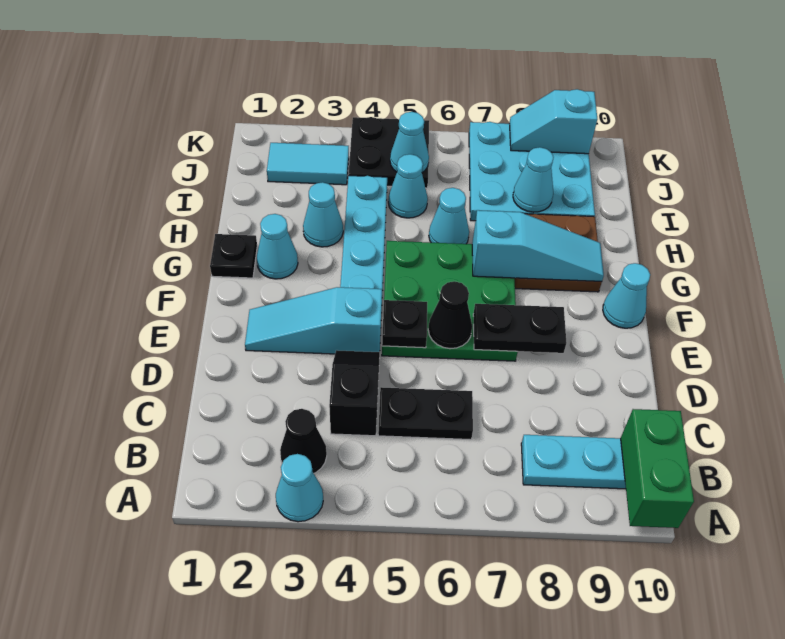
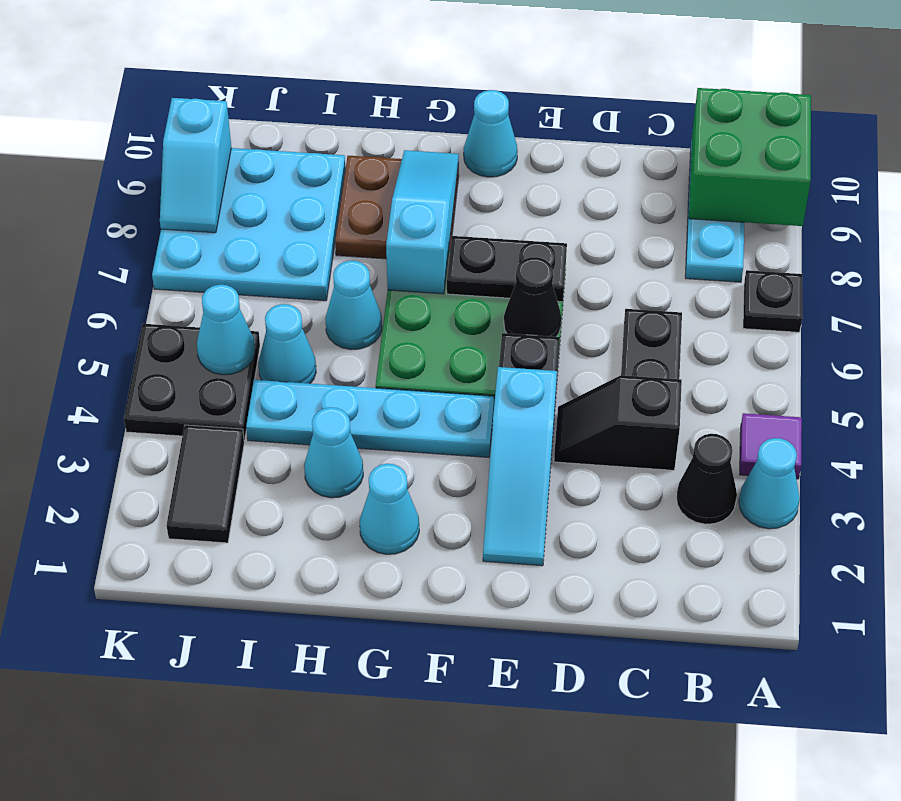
none -> purple 1x1 tile [740,413,802,479]
green 1x2 brick [621,409,694,528] -> green 2x2 brick [689,88,811,226]
black 1x2 plate [473,304,567,353] -> black 1x2 plate turned to [447,236,567,302]
black 1x1 plate [210,234,257,278] -> black 1x1 plate moved to [743,270,803,332]
cyan 1x1 cone [513,147,554,212] -> none
cyan 1x2 tile [267,143,349,185] -> black 1x2 tile [167,425,244,543]

